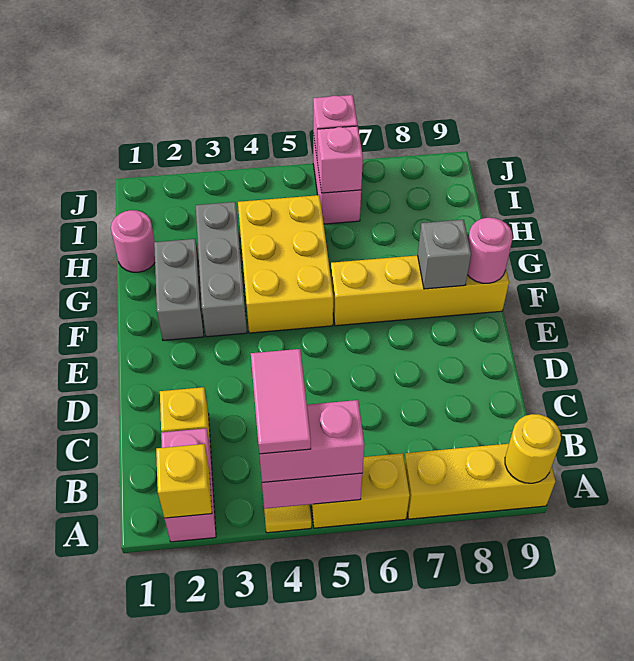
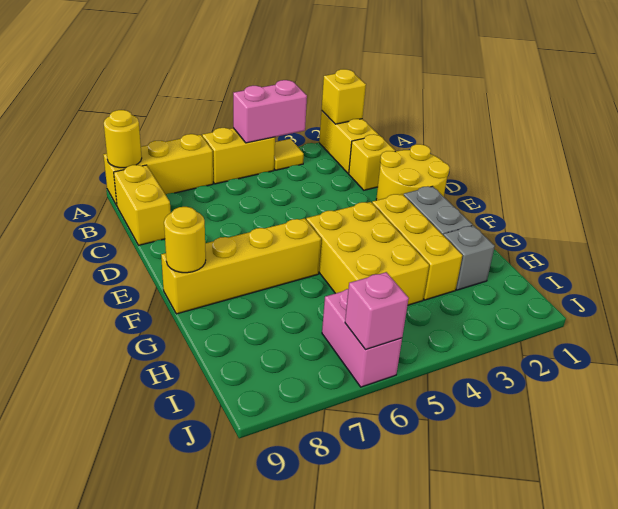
pink 1x2 brick [161,428,216,542] -> yellow 1x2 brick [319,111,378,173]
pink 1x2 brick [259,400,364,482] -> none
pink 1x2 tile [251,349,311,454] -> none
none -> yellow 1x2 brick [114,165,171,245]
none -> yellow 2x2 round brick [376,144,450,200]
grey 1x3 brick [196,202,247,337] -> yellow 1x3 brick [372,194,463,300]
grey 1x1 brick [418,220,471,289] -> grey 1x1 brick moved to [443,226,495,290]
pink 1x1 round brick [468,218,513,283] -> yellow 1x1 round brick [164,207,206,273]
pink 1x1 round brick [111,210,155,272] -> none
pink 1x1 brick [317,126,363,193] -> none

